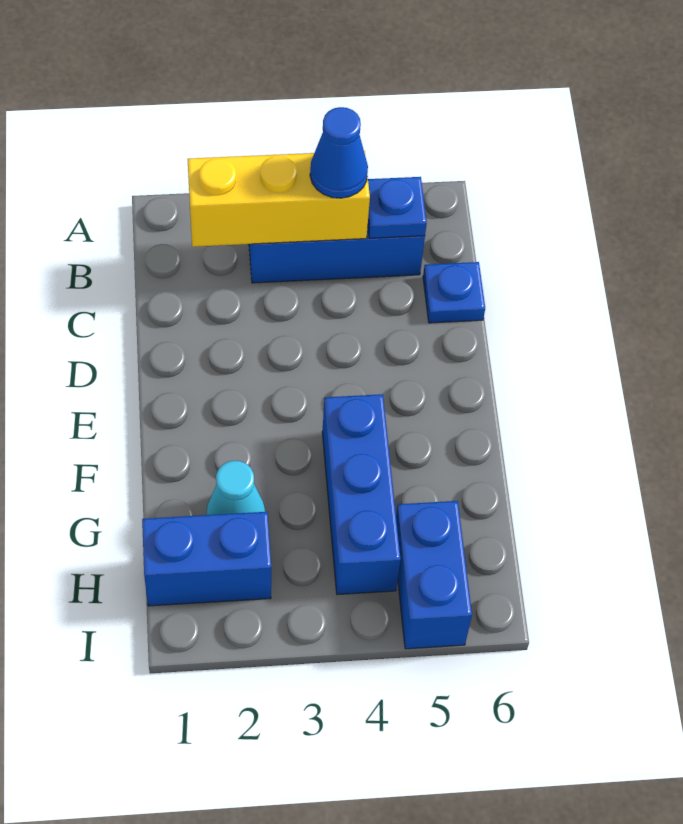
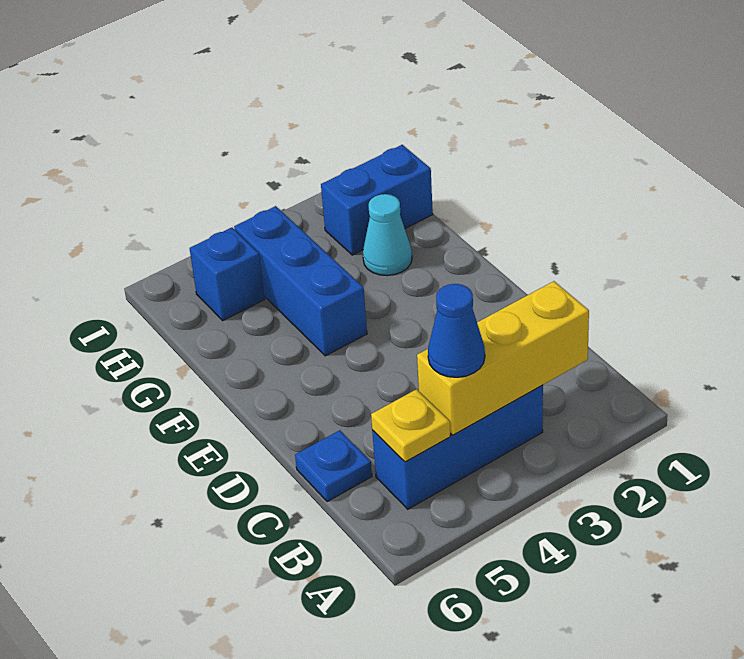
blue 1x1 plate [368,177,427,238] -> yellow 1x1 plate [371,389,450,462]
blue 1x2 brick [396,501,472,649] -> blue 1x1 brick [190,228,265,320]

